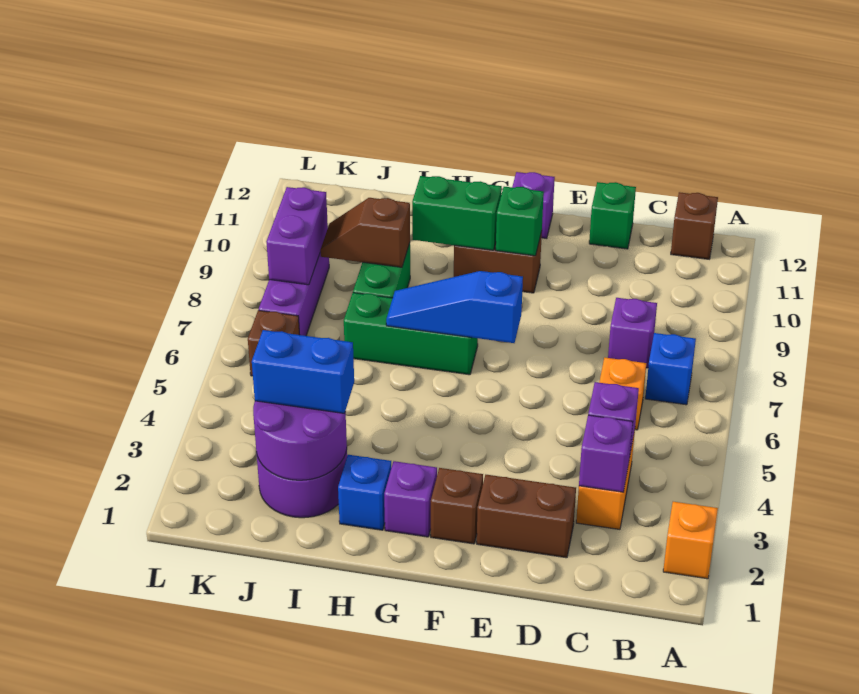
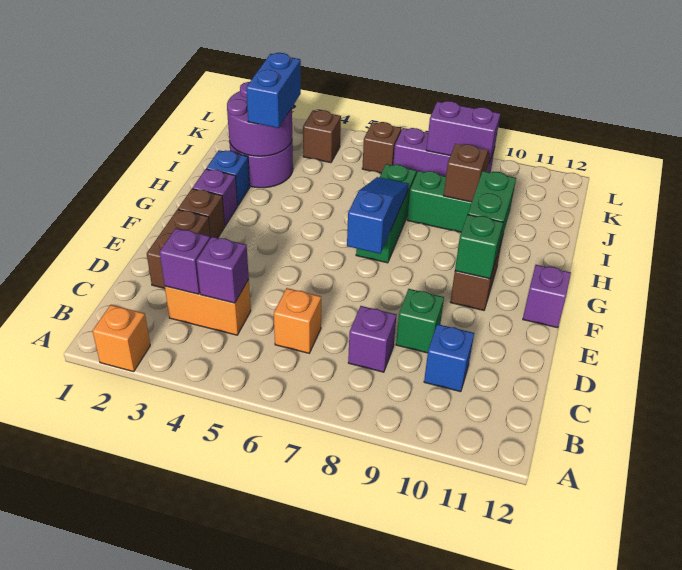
blue 1x1 brick [645,333,696,405] -> blue 1x1 brick moved to [424,324,474,392]
brown 1x1 brick [671,192,718,259] -> brown 1x1 brick moved to [303,110,341,163]
green 1x1 brick [589,182,636,249] -> green 1x1 brick moved to [396,289,444,353]

